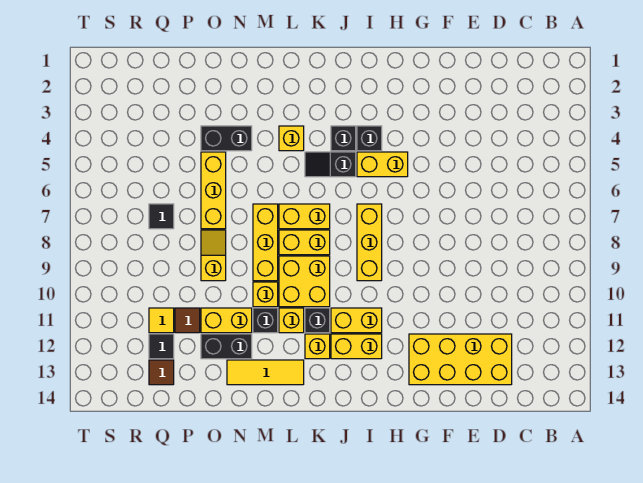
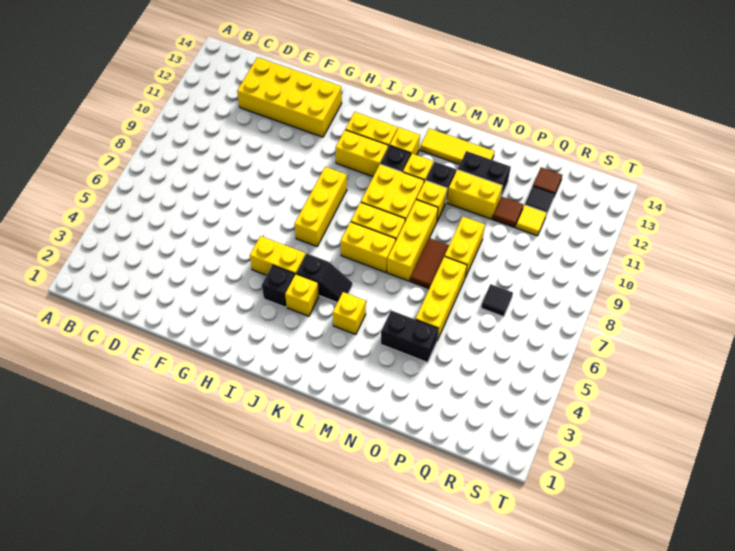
black 1x1 brick [331,126,356,151] -> yellow 1x1 brick [285,274,319,316]
none -> brown 1x2 tile [410,238,449,289]
yellow 1x2 slope [201,230,226,281] -> yellow 1x2 brick [445,217,485,277]

